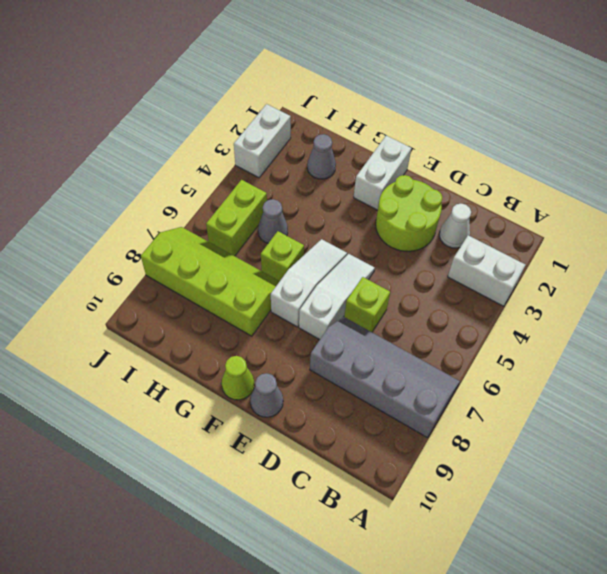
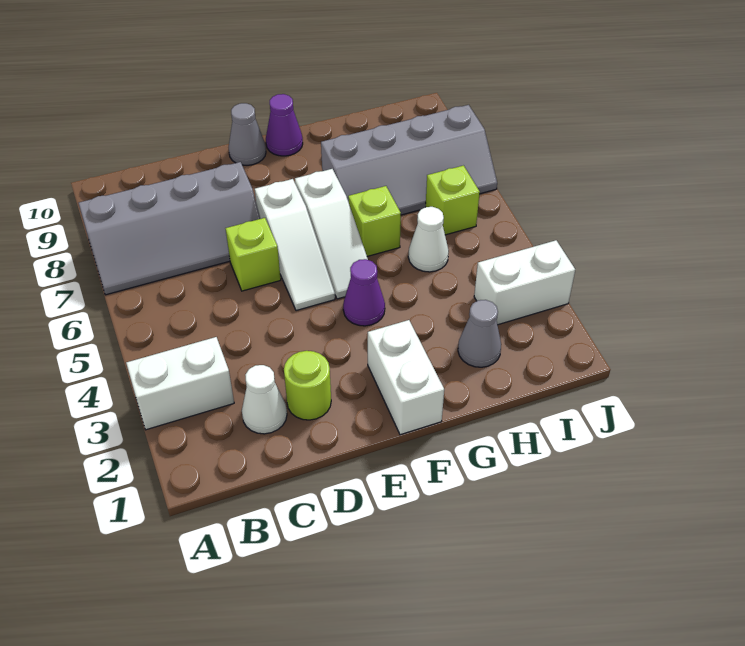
lime 2x2 round brick [376,175,442,251] -> lime 1x1 round brick [284,351,331,420]
none -> purple 1x1 cone [343,259,385,326]
lime 1x1 cone [222,356,254,400] -> purple 1x1 cone [266,94,303,156]
lime 2x4 slope [141,227,280,336] -> grey 2x4 slope [321,105,497,215]
grey 1x1 cone [258,199,288,243] -> white 1x1 cone [408,207,449,272]
lime 1x2 brick [206,180,267,256] -> lime 1x1 brick [426,166,480,235]
white 1x2 brick [234,104,291,178] -> white 1x2 brick turned to [474,240,575,325]

